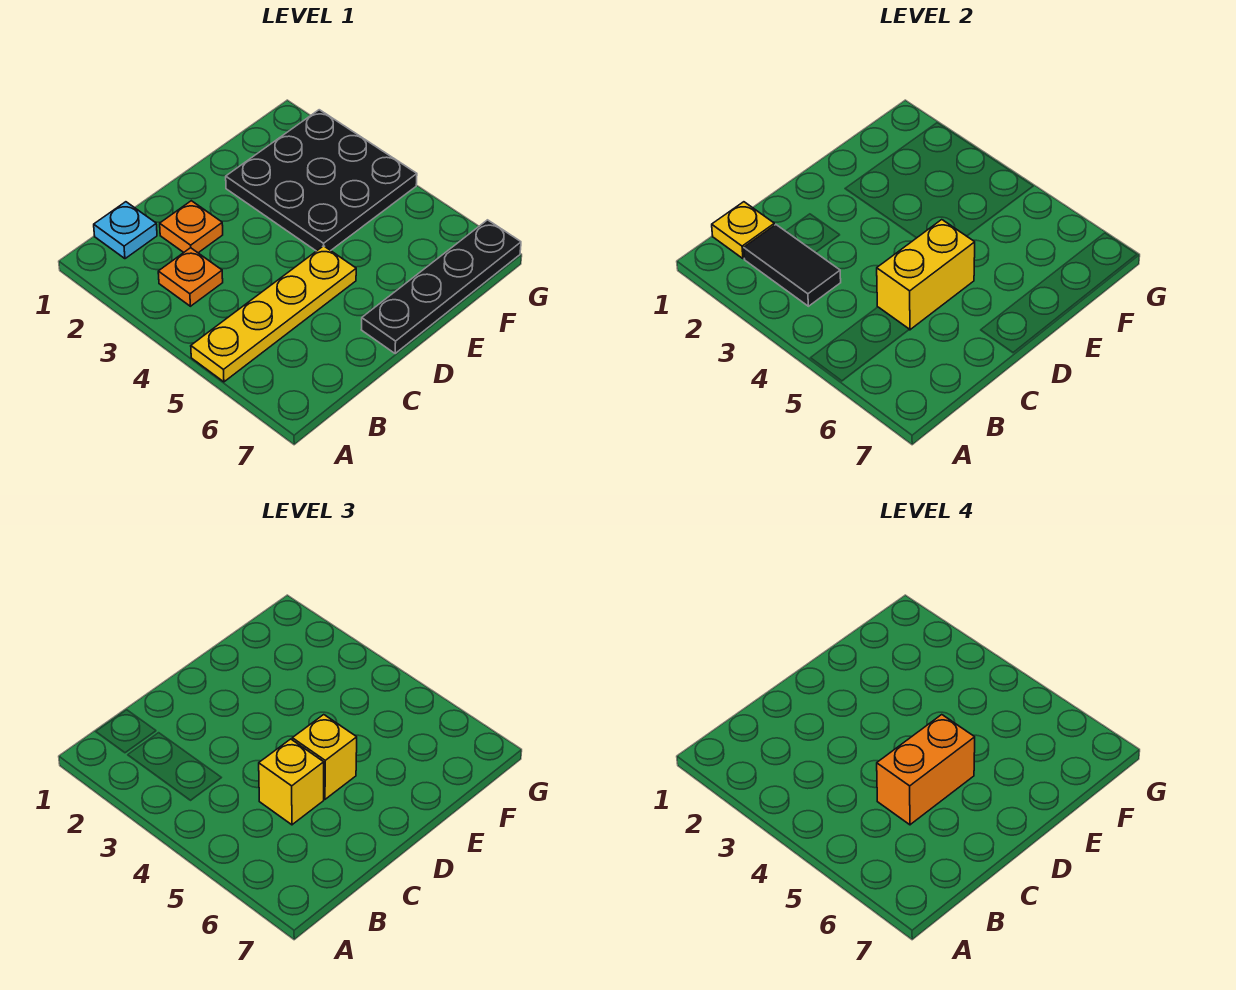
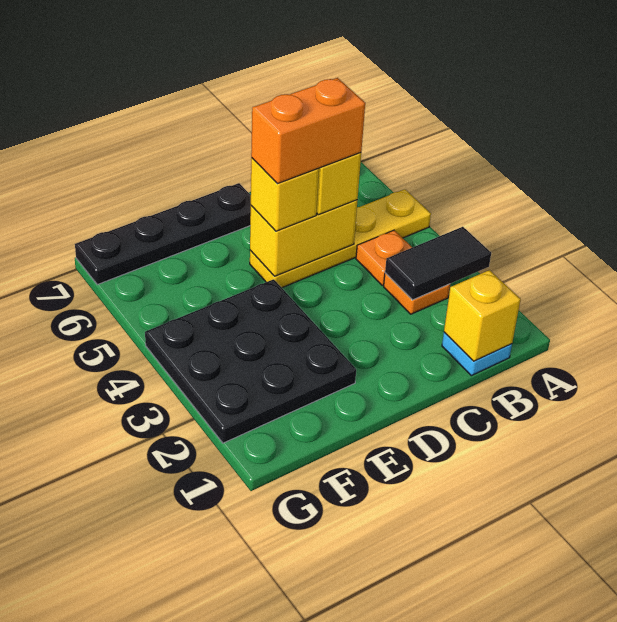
yellow 1x1 plate [712,202,774,259] -> yellow 1x1 brick [444,270,521,361]
black 1x2 tile [744,225,841,306] -> black 1x2 tile turned to [385,227,491,300]
orange 1x1 plate [160,201,223,253] -> orange 1x1 plate moved to [356,230,412,285]

